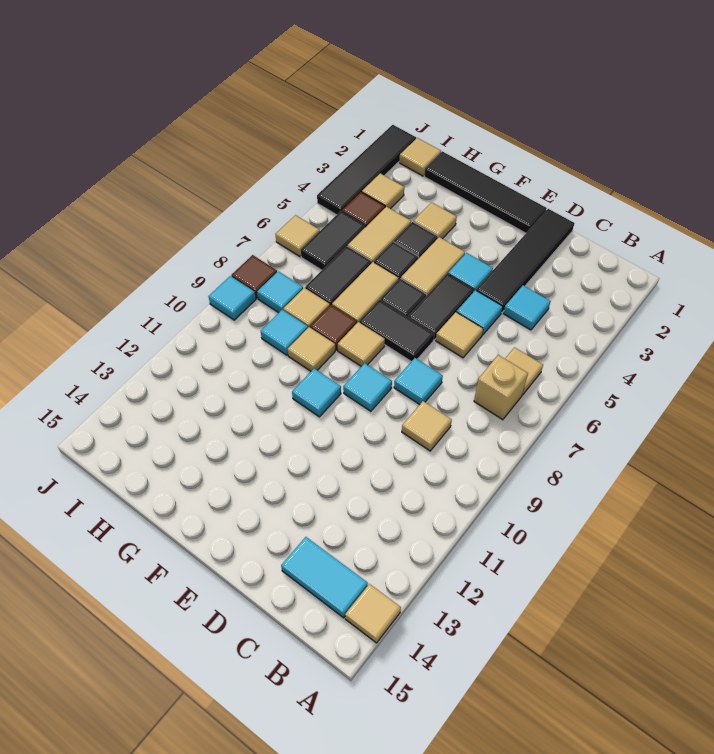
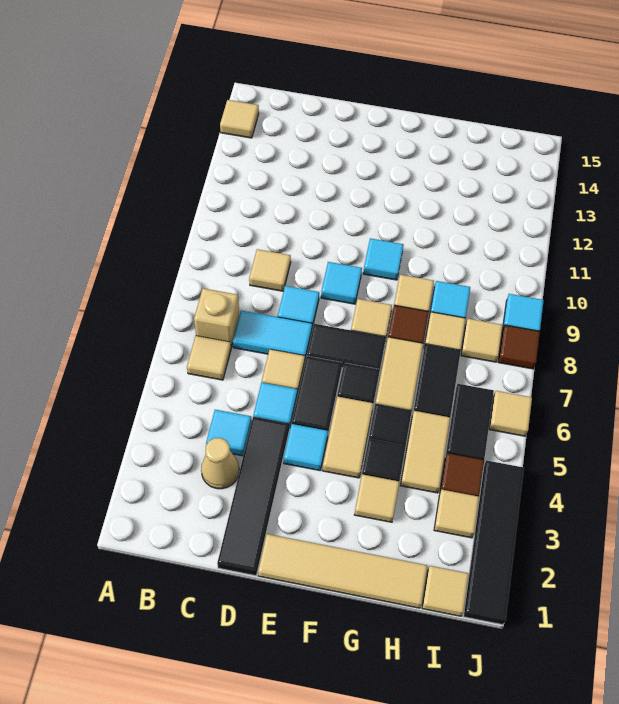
cyan 1x2 tile [281,537,368,618] -> cyan 1x2 tile moved to [233,311,312,359]
none -> tan 1x1 cone [201,438,239,489]
black 1x4 tile [424,151,547,233] -> tan 1x4 tile [258,534,427,608]
cyan 1x1 tile [257,271,303,313] -> tan 1x1 tile [461,319,503,362]

